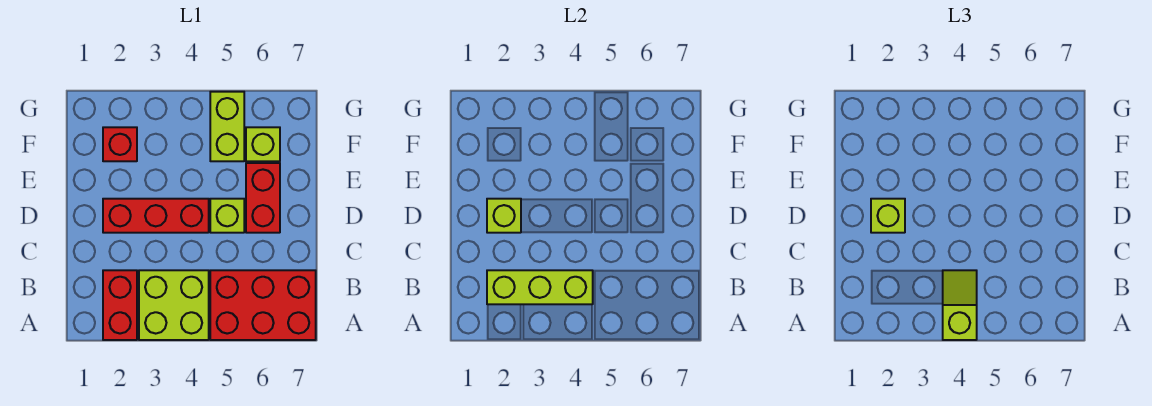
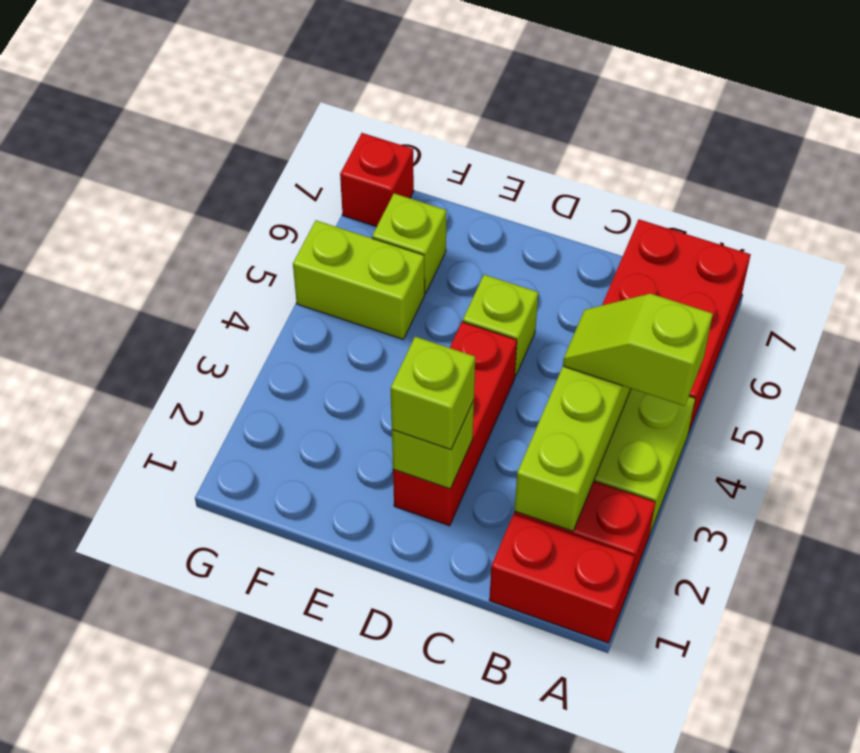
red 1x2 brick [246,163,280,233] -> red 1x2 brick moved to [489,514,635,643]
red 1x1 brick [103,127,137,161] -> red 1x1 brick moved to [340,133,414,227]

